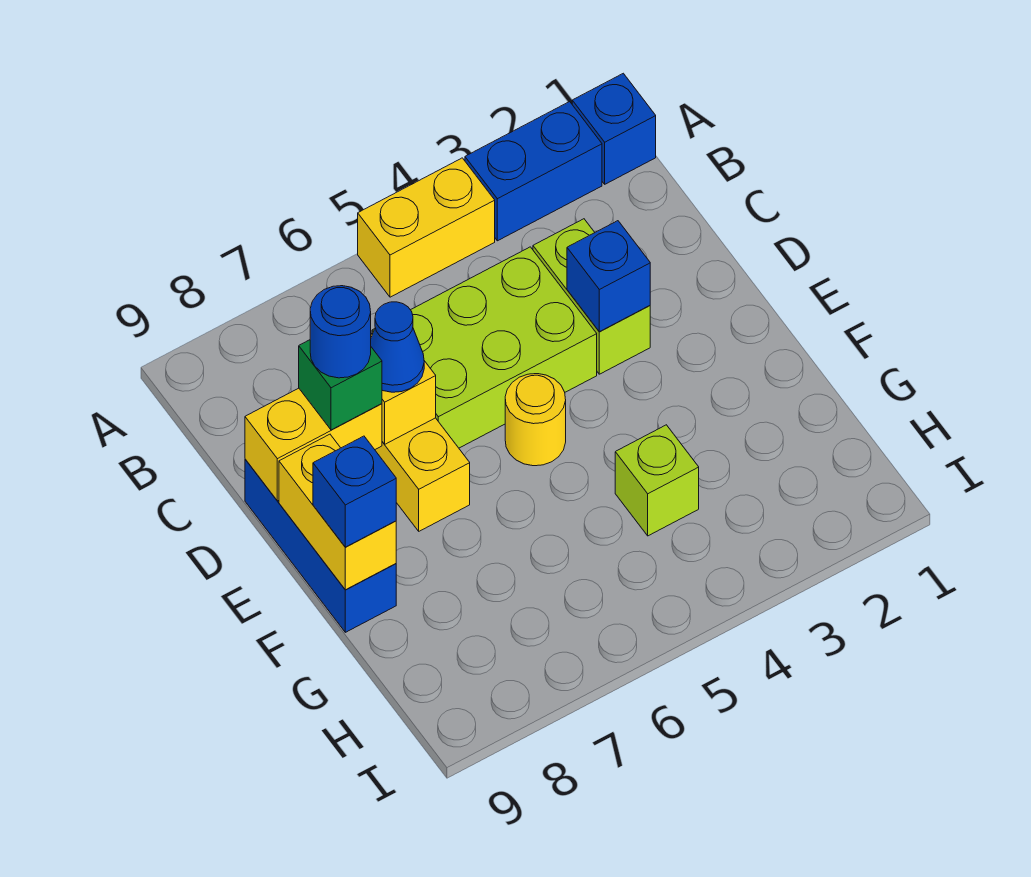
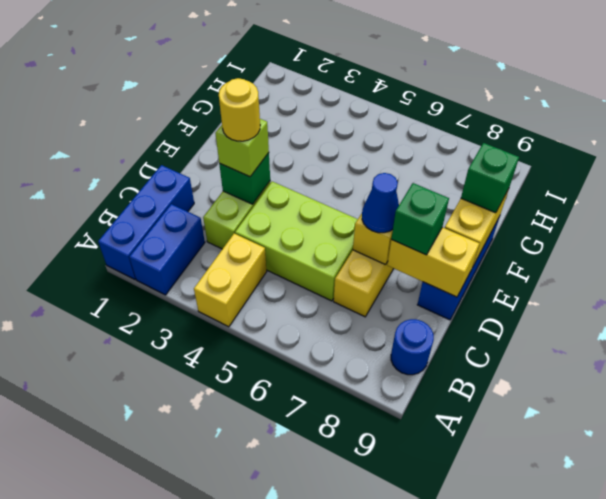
blue 1x1 brick [572,73,656,184] -> blue 1x3 brick [98,165,194,279]
blue 1x2 brick [465,102,602,241] -> blue 1x2 brick turned to [129,204,205,295]
yellow 1x2 brick [358,158,495,297] -> yellow 1x2 brick turned to [194,234,267,327]
blue 1x1 brick [567,221,650,332] -> green 1x1 brick [219,153,270,204]
blue 1x1 round brick [310,286,371,378] -> blue 1x1 round brick moved to [391,319,434,375]
yellow 1x1 round brick [505,374,566,466] -> yellow 1x1 round brick moved to [219,78,260,141]
blue 1x1 brick [313,436,396,547] -> green 1x1 brick [461,143,519,213]
lime 1x1 brick [615,425,699,536] -> lime 1x1 brick moved to [215,119,269,177]

